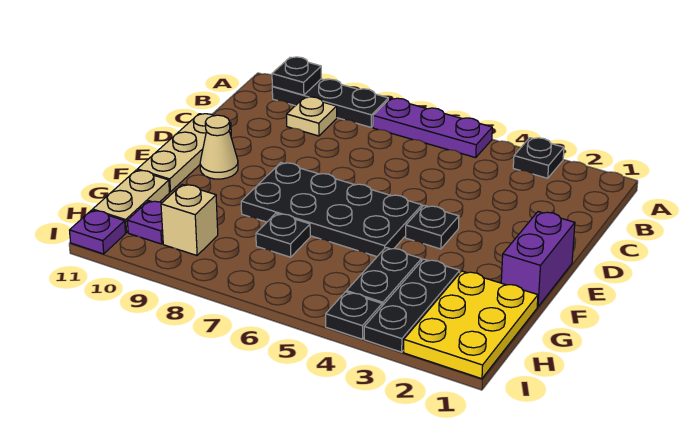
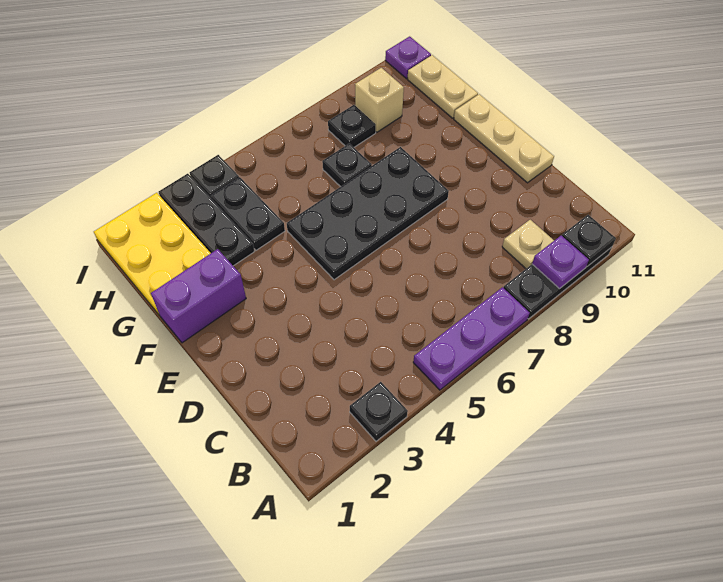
purple 1x2 brick [501,212,575,307] -> purple 1x2 brick turned to [151,249,246,343]
black 1x1 plate [406,206,459,249] -> black 1x1 plate moved to [328,105,376,147]
tan 1x1 cone [200,115,238,179] -> none
purple 1x1 plate [127,201,163,244] -> purple 1x1 plate moved to [532,236,589,289]

